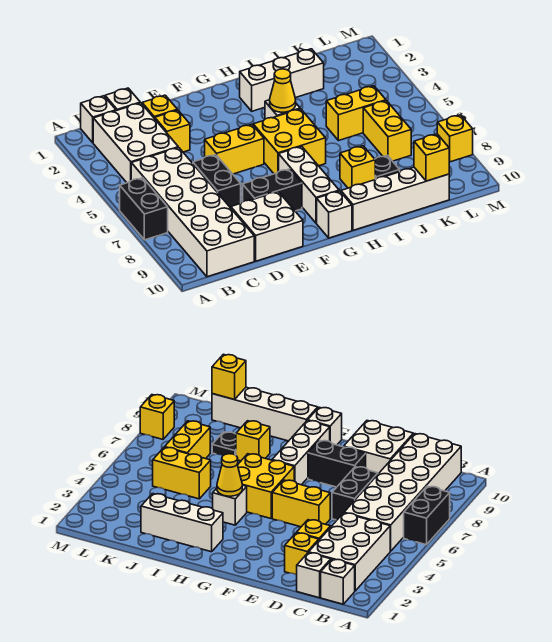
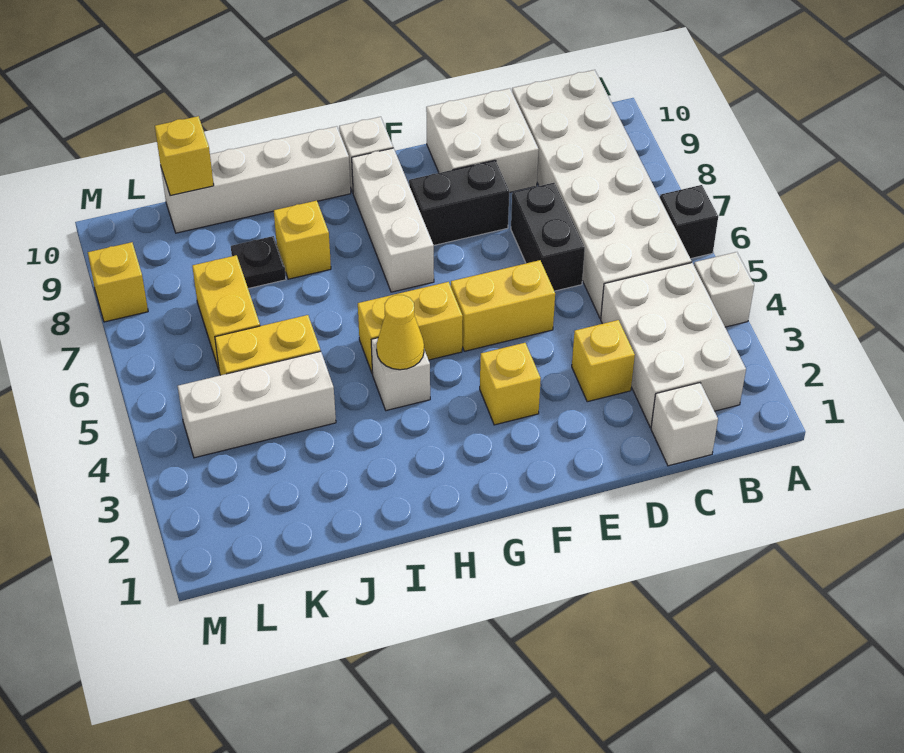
black 1x2 brick [120,178,168,240] -> black 1x1 brick [660,185,718,259]
white 1x1 brick [81,96,116,143] -> white 1x1 brick moved to [694,252,754,327]
yellow 1x1 brick [142,95,177,118] -> yellow 1x1 brick moved to [480,343,541,425]
yellow 2x2 brick [253,109,326,174] -> yellow 1x2 brick [358,282,463,374]
white 1x3 brick [240,49,324,111] -> white 1x3 brick moved to [178,351,336,458]

